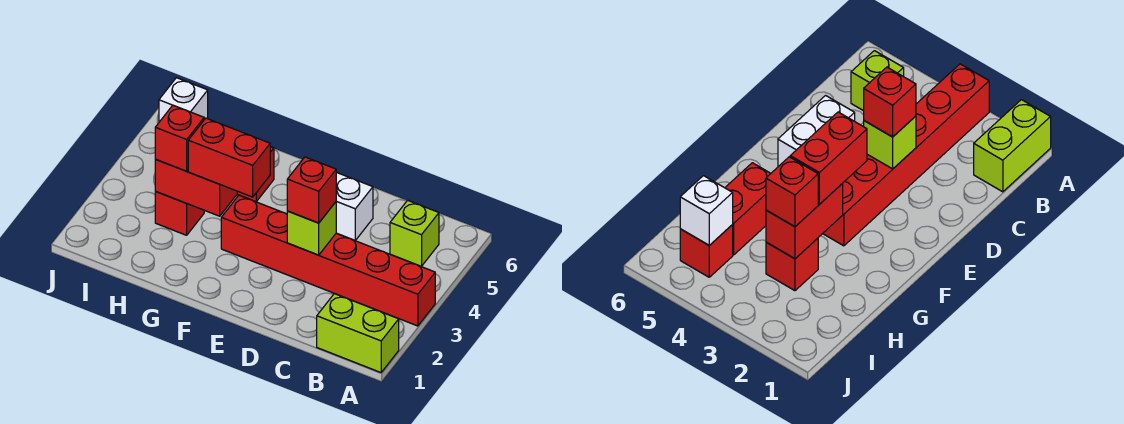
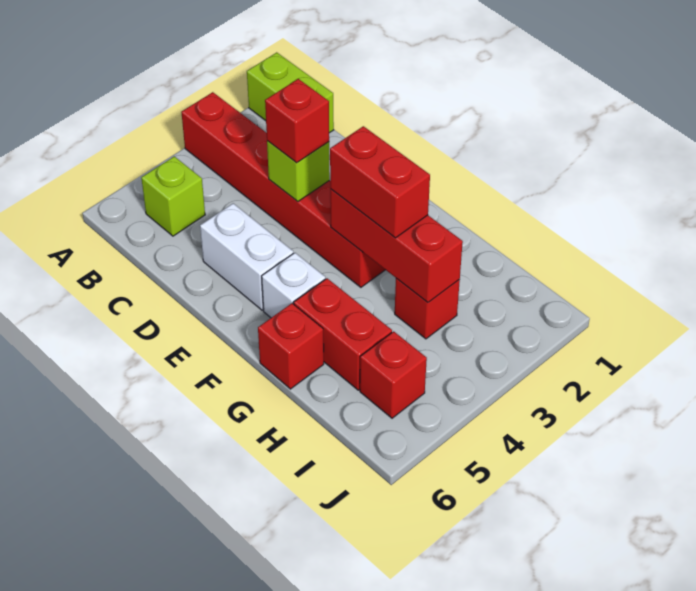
red 1x2 brick [155,159,237,216] -> red 1x3 brick [330,189,463,302]
red 1x1 brick [155,105,204,171] -> red 1x1 brick moved to [258,303,324,389]
white 1x1 brick [159,78,208,122] -> white 1x1 brick moved to [262,253,326,318]

